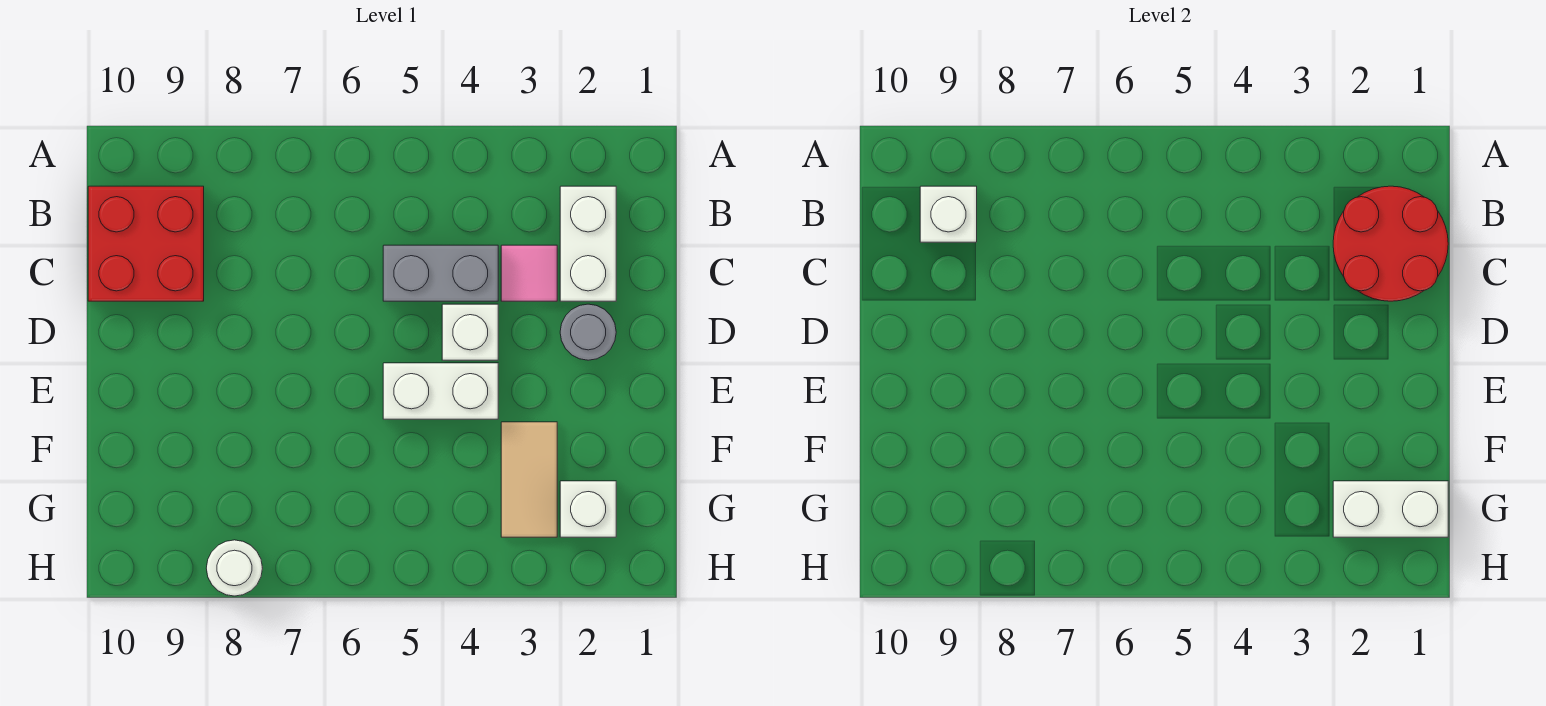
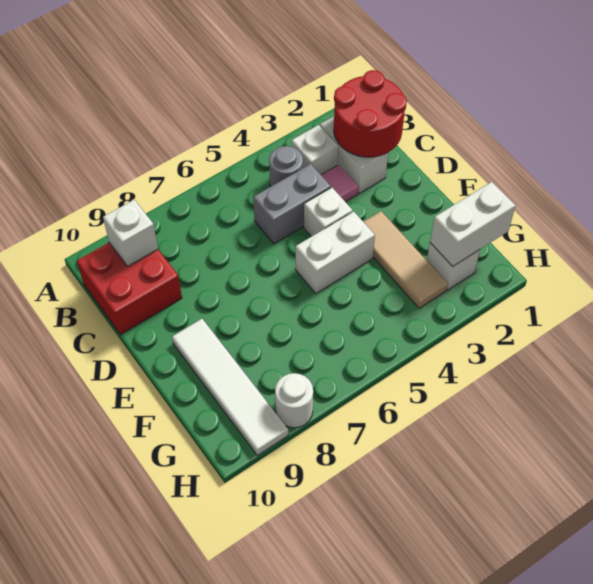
none -> white 1x1 brick [292,125,338,175]
grey 1x1 round brick [560,304,616,360] -> grey 1x1 round brick moved to [269,146,303,187]
none -> white 1x4 tile [172,319,288,456]
tan 1x2 tile [501,422,557,537] -> tan 1x3 tile [363,211,448,308]

